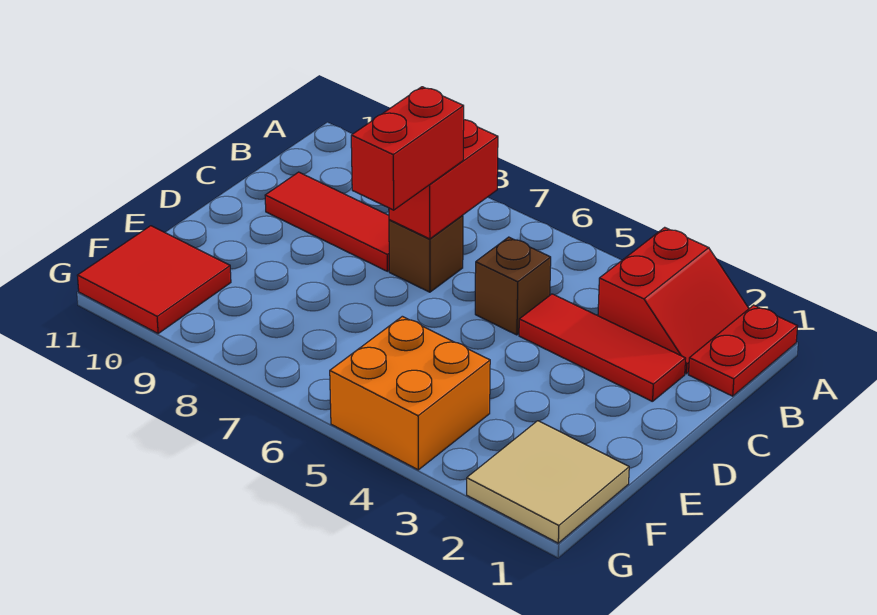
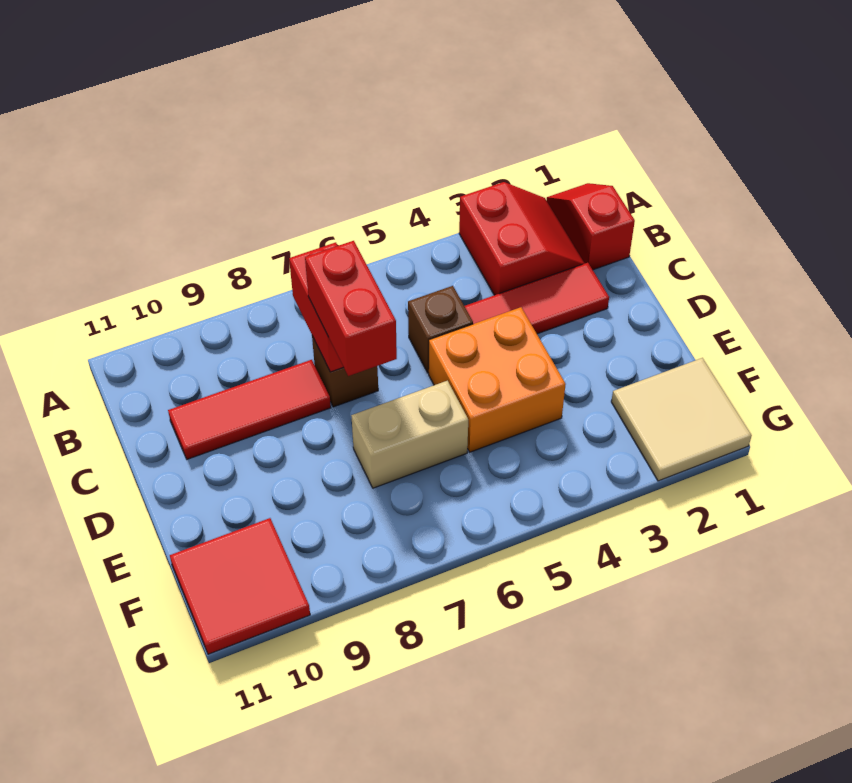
red 1x2 plate [688,305,797,396] -> red 1x2 slope [547,183,635,270]
none -> tan 1x2 brick [351,381,468,488]
orange 2x2 brick [330,316,490,470] -> orange 2x2 brick moved to [429,307,566,452]

